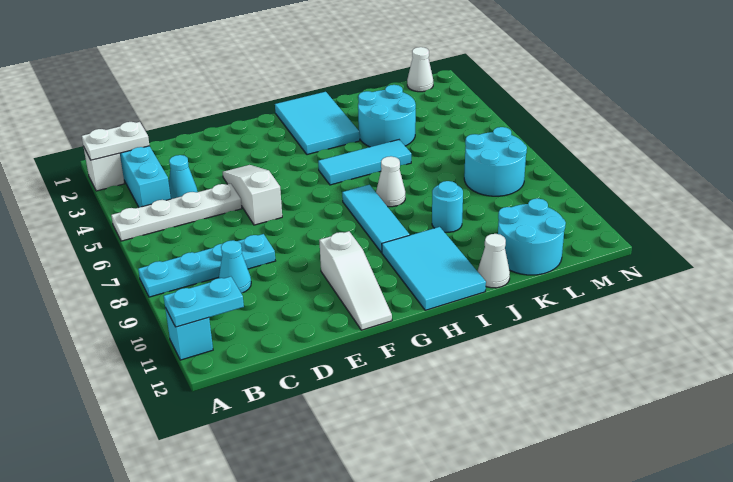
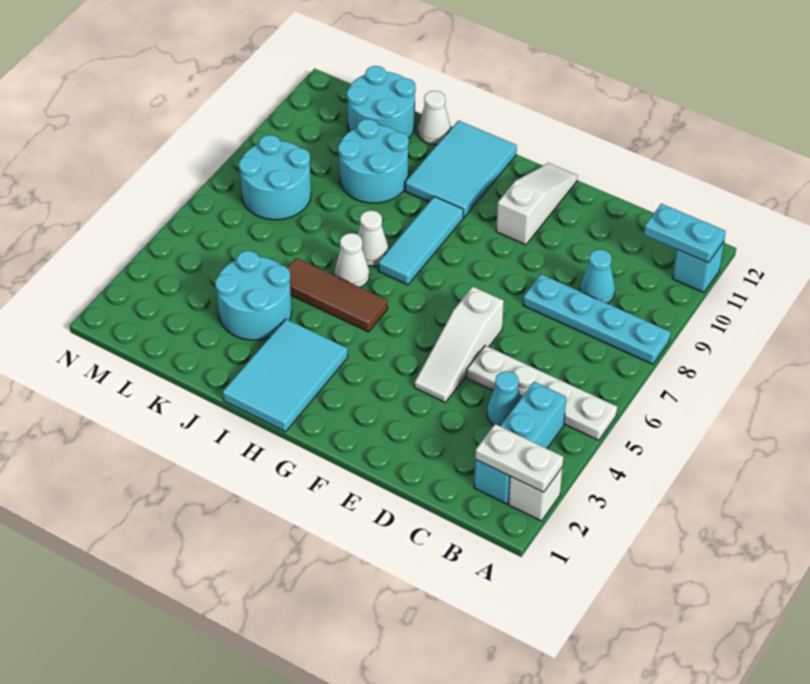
cyan 1x3 tile [318,140,411,185] -> brown 1x3 tile [287,258,388,332]
cyan 1x1 round brick [432,181,463,232] -> cyan 2x2 round brick [338,119,409,203]
white 1x1 cone [407,47,433,92] -> white 1x1 cone moved to [335,233,369,287]

